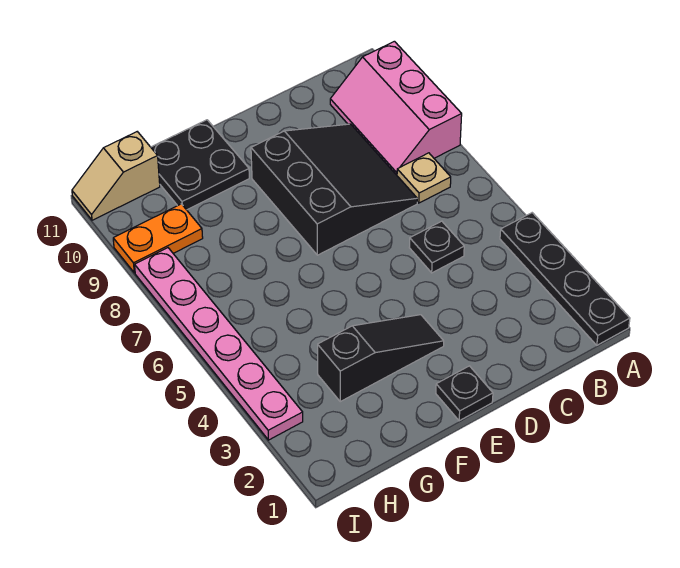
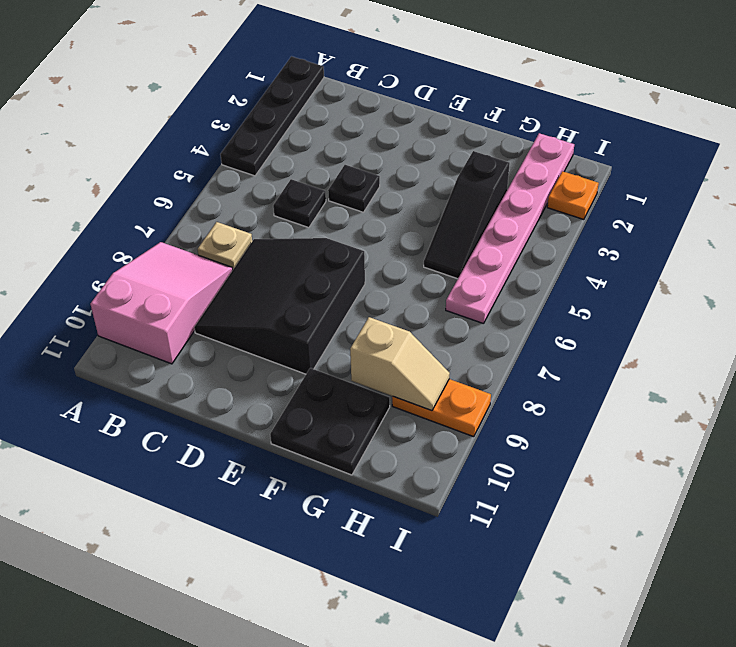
pink 2x3 slope [330,41,462,175] -> pink 2x3 slope turned to [90,242,233,364]
black 1x1 plate [436,366,493,421] -> black 1x1 plate moved to [328,165,380,212]
black 1x3 slope [318,315,444,402] -> black 1x3 slope turned to [424,151,510,279]
tan 1x2 slope [72,132,160,220] -> tan 1x2 slope moved to [350,317,450,411]
none -> orange 1x1 plate [547,171,599,220]
pink 1x6 plate [135,248,303,440] -> pink 1x6 plate moved to [446,133,574,324]

